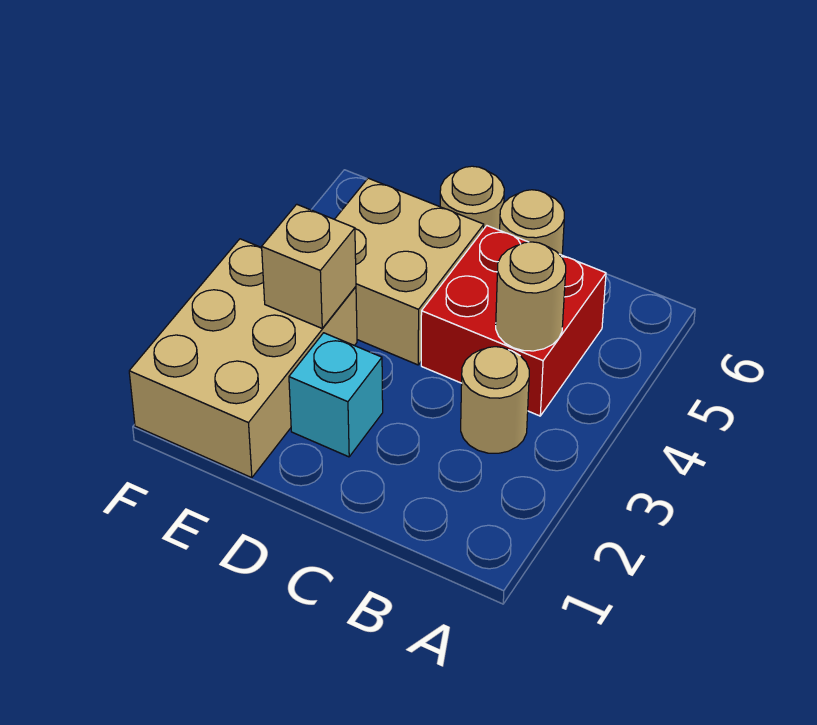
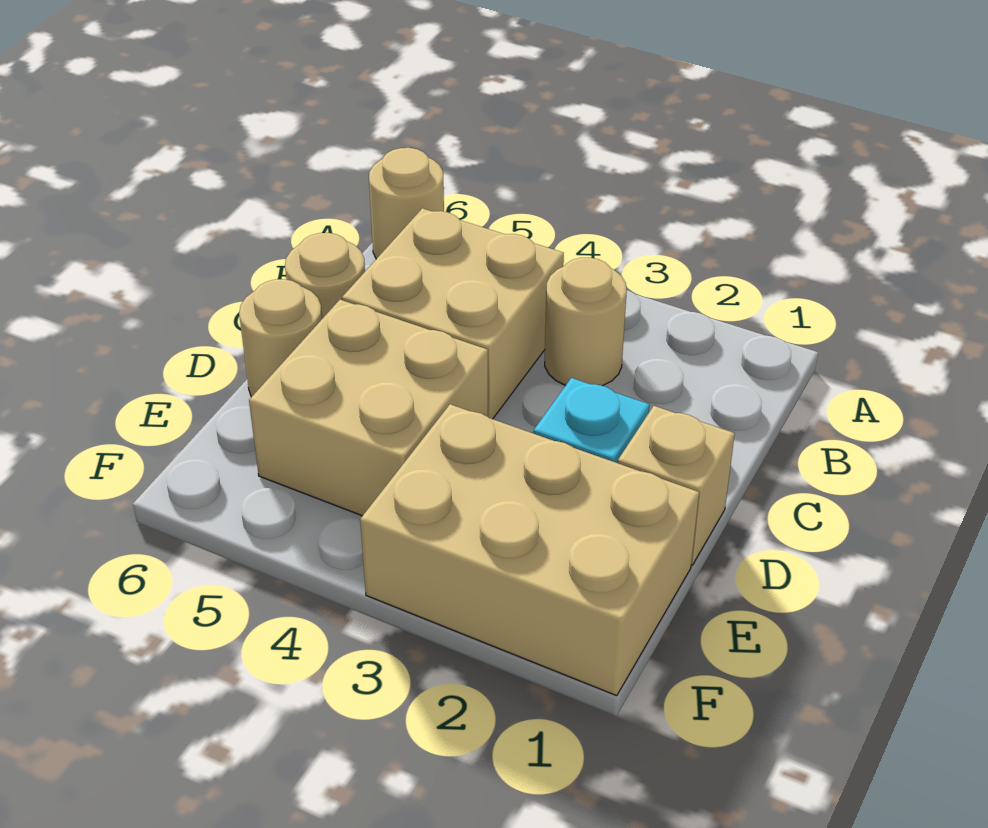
red 2x2 brick [421,226,606,416] -> tan 2x2 brick [342,208,564,419]
tan 1x1 round brick [496,242,566,351] -> tan 1x1 round brick moved to [369,148,444,259]
tan 1x1 brick [262,204,356,328] -> tan 1x1 brick moved to [618,406,735,565]

